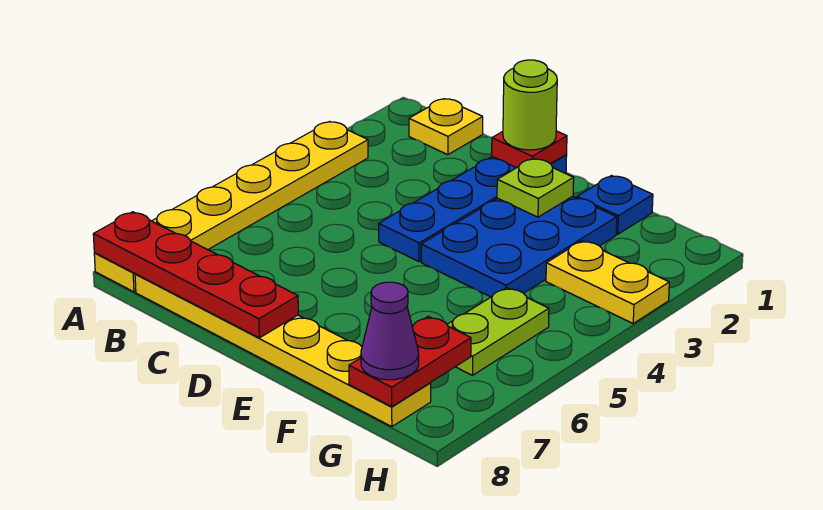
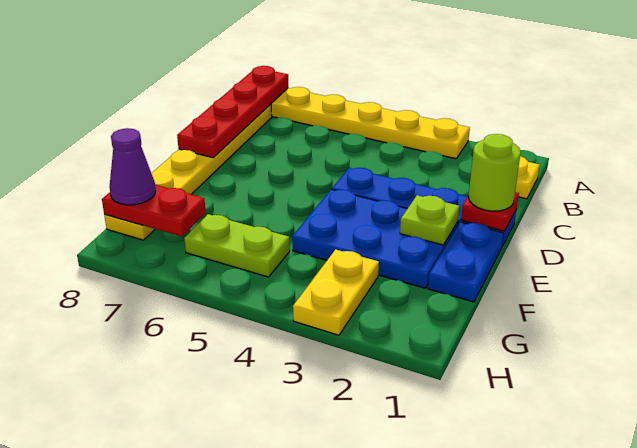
blue 1x1 plate [577,176,653,234] -> blue 1x2 plate [428,222,504,302]

